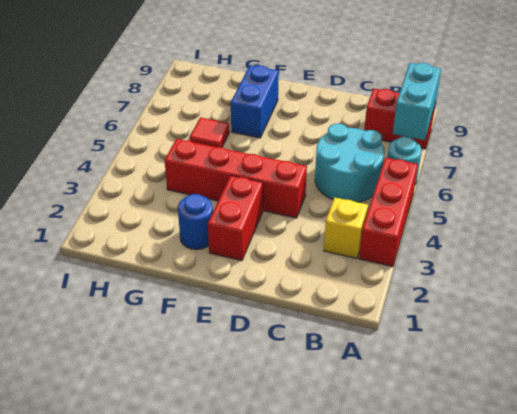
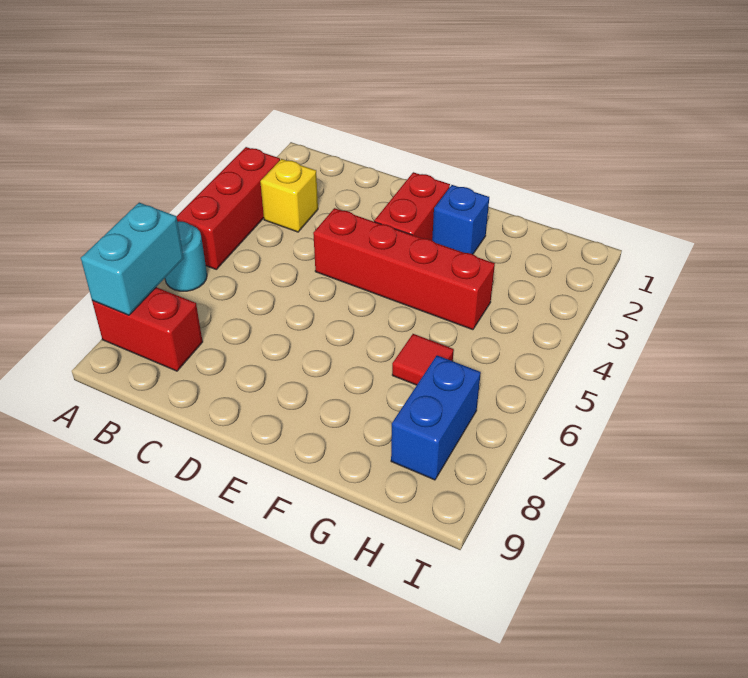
cyan 2x2 round brick [315,124,384,202] -> none
blue 1x1 round brick [178,194,213,250] -> blue 1x1 brick [432,185,489,254]
blue 1x2 brick [231,65,279,138] -> blue 1x2 brick moved to [391,355,481,480]

